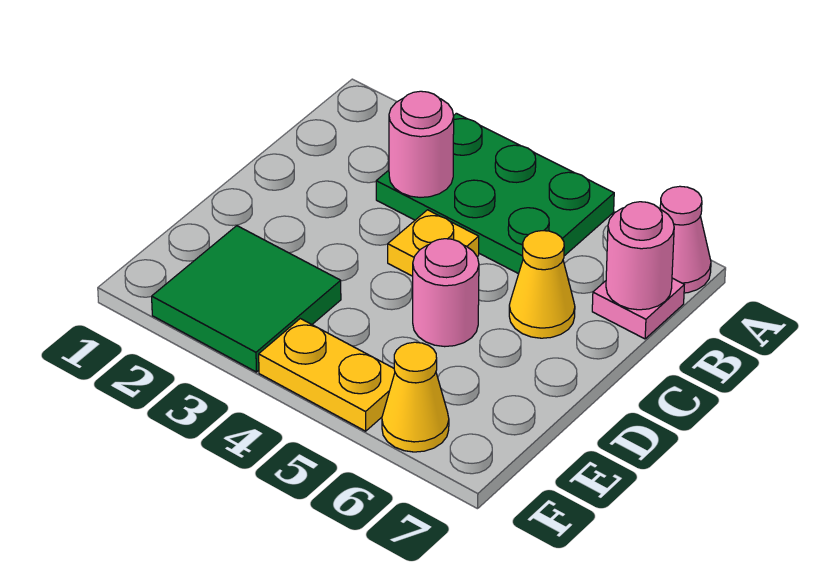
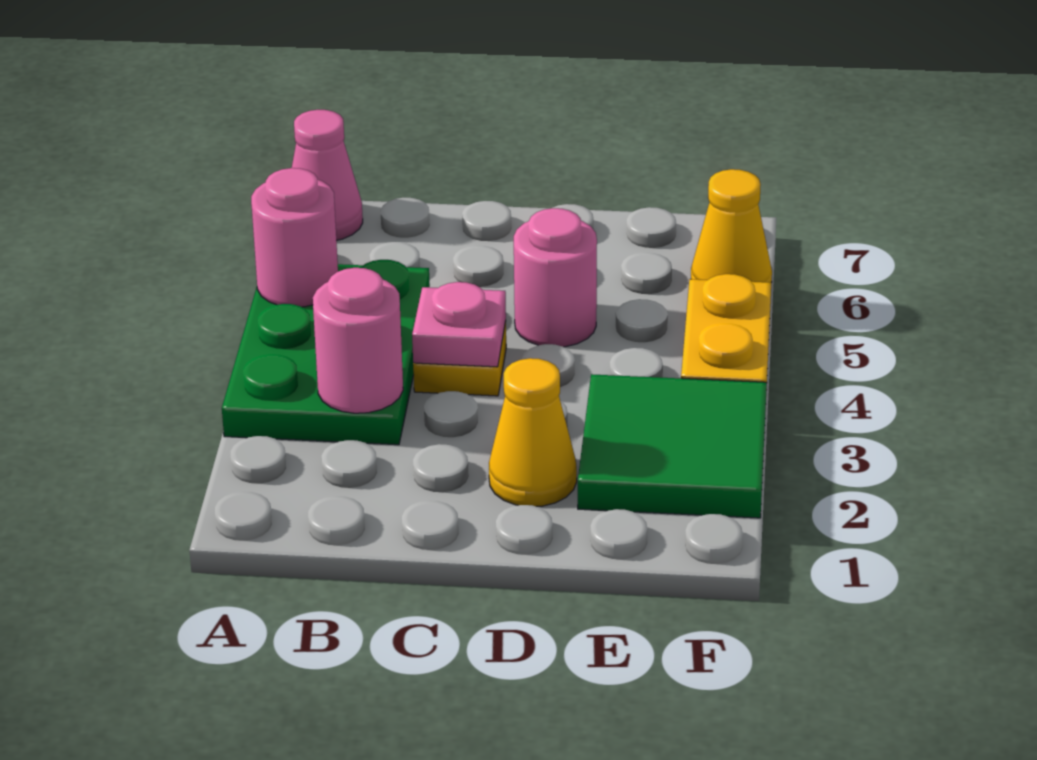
pink 1x1 plate [592,278,684,339] -> pink 1x1 plate moved to [412,282,506,367]
pink 1x1 round brick [606,202,674,310] -> pink 1x1 round brick moved to [251,168,338,307]
yellow 1x1 cone [509,231,575,338] -> yellow 1x1 cone moved to [489,358,577,506]

